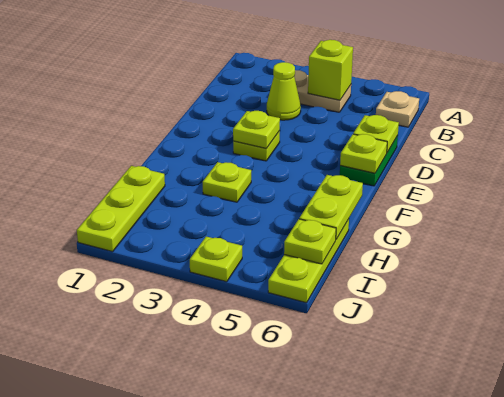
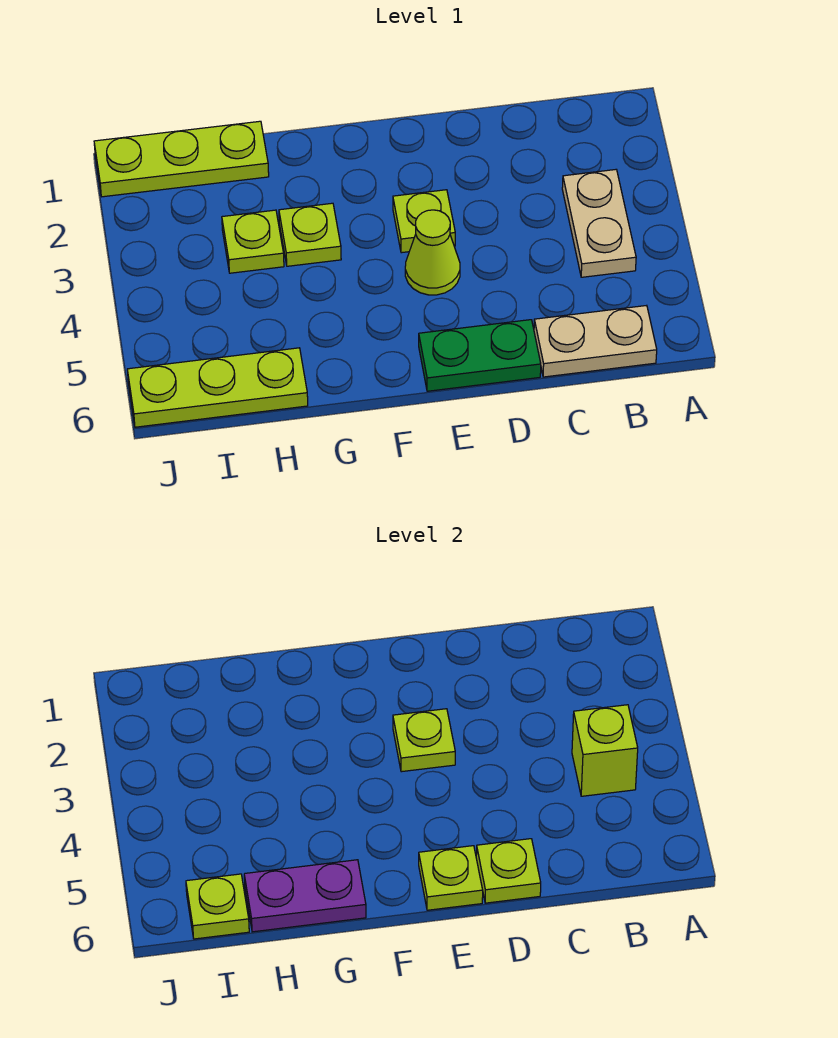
tan 1x1 plate [376,91,419,127] -> tan 1x2 plate [534,305,657,377]
lime 1x1 cone [267,62,301,120] -> lime 1x1 cone moved to [405,210,460,295]
lime 1x2 plate [299,175,363,239] -> purple 1x2 plate [244,860,366,932]
lime 1x1 plate [190,237,242,282] -> lime 1x1 plate moved to [222,210,284,273]

